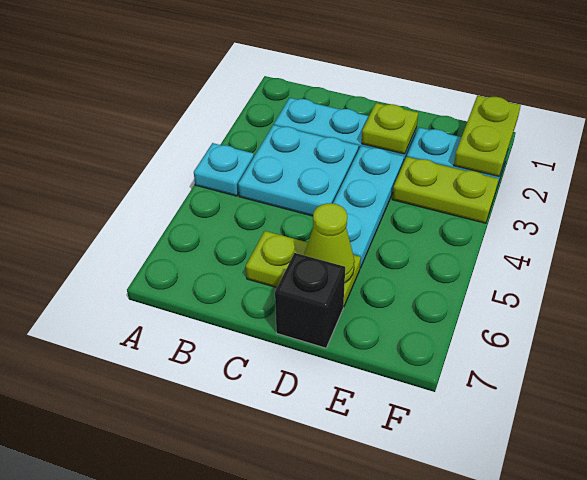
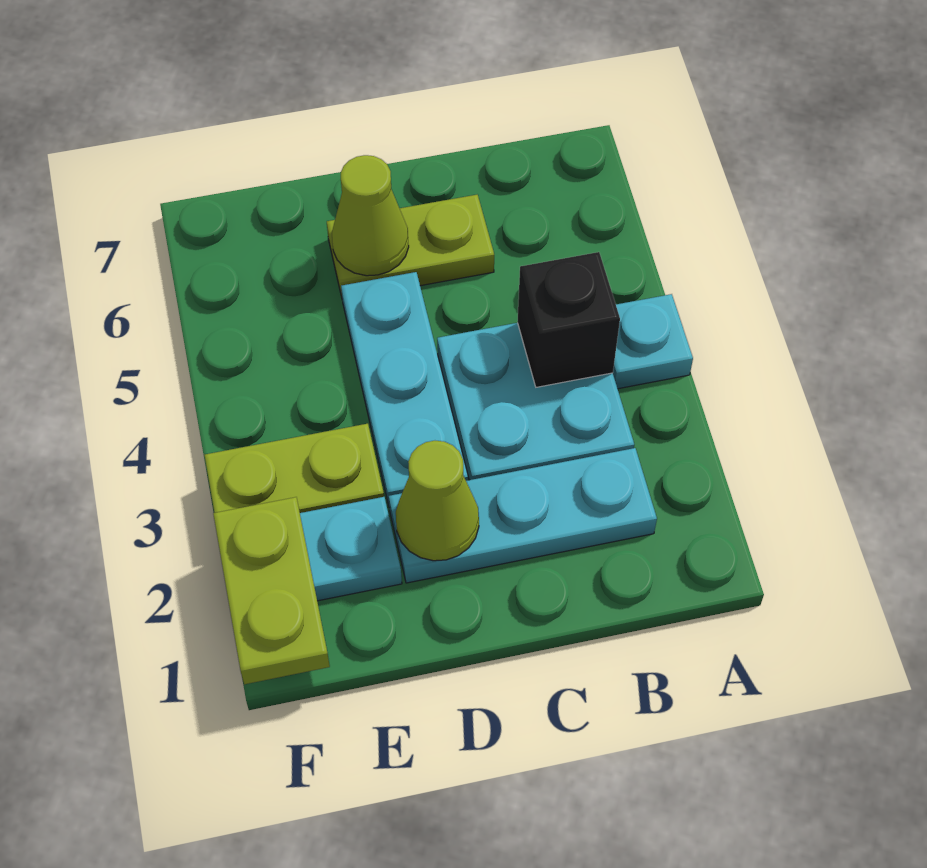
lime 1x1 plate [362,103,418,154] -> lime 1x1 cone [396,441,479,561]
black 1x1 brick [275,253,345,348] -> black 1x1 brick moved to [517,252,620,387]

